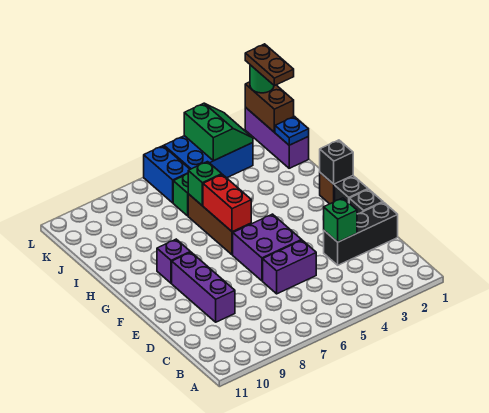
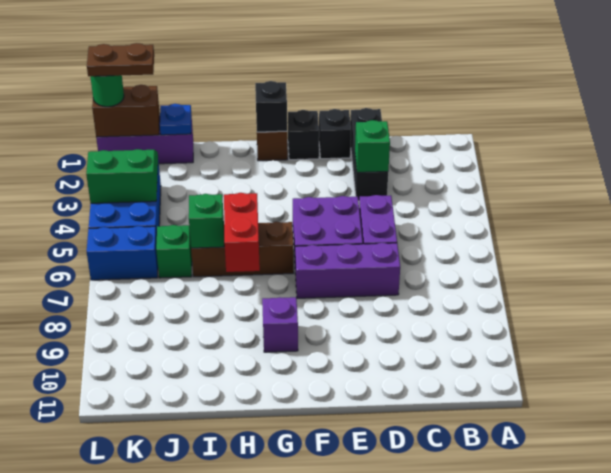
purple 1x3 brick [172,252,235,322] -> purple 1x3 brick moved to [295,243,400,298]
red 1x2 brick [203,174,251,232] -> red 1x2 brick turned to [224,193,260,272]

